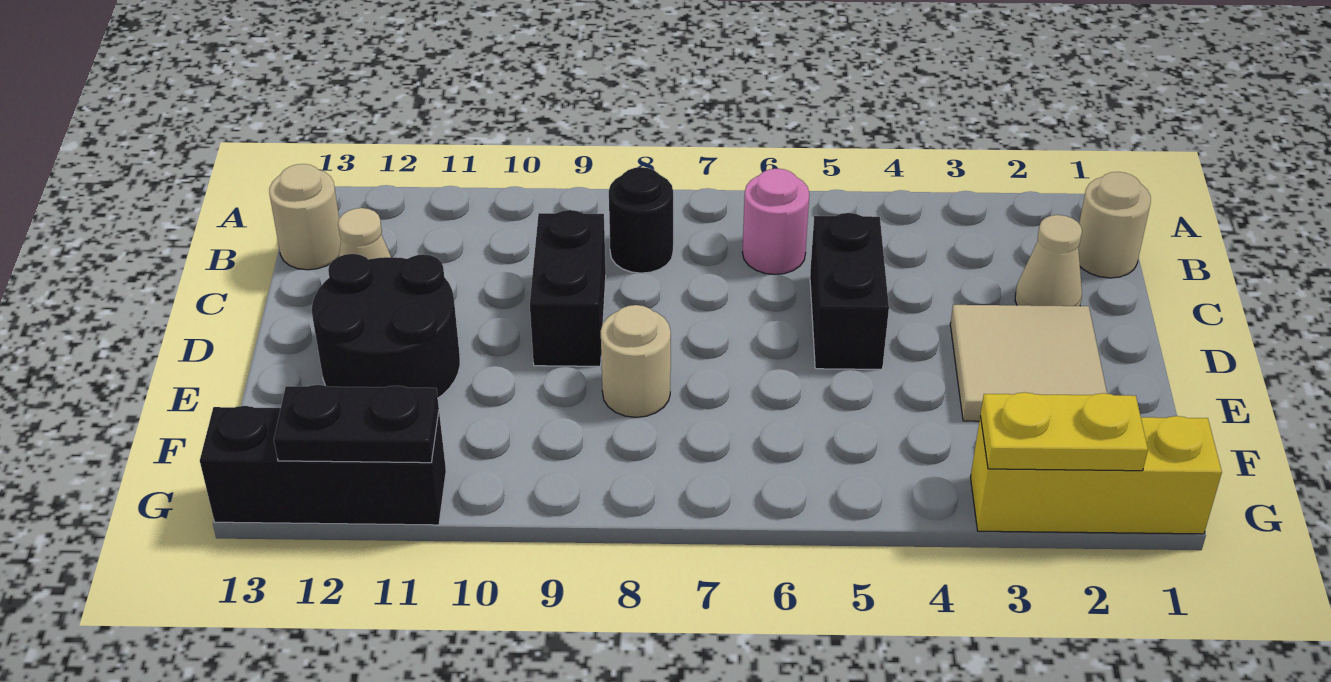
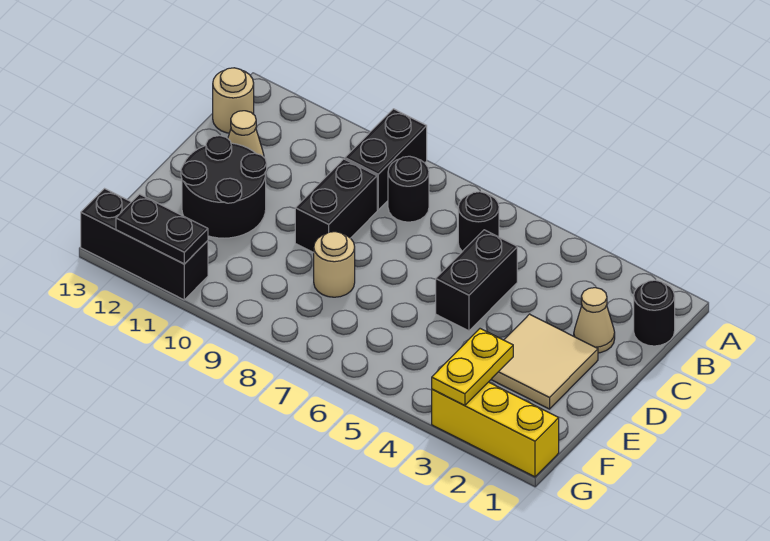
none -> black 1x2 brick [345,109,427,210]
tan 1x1 round brick [1078,172,1151,278] -> black 1x1 round brick [634,280,675,346]
pink 1x1 round brick [742,169,809,275] -> black 1x1 round brick [458,192,499,252]
yellow 1x2 plate [980,392,1148,471] -> yellow 1x2 plate turned to [432,329,513,406]

